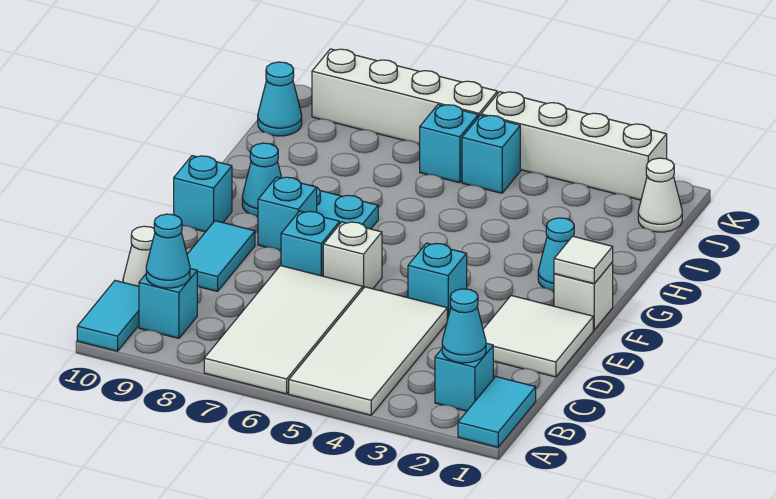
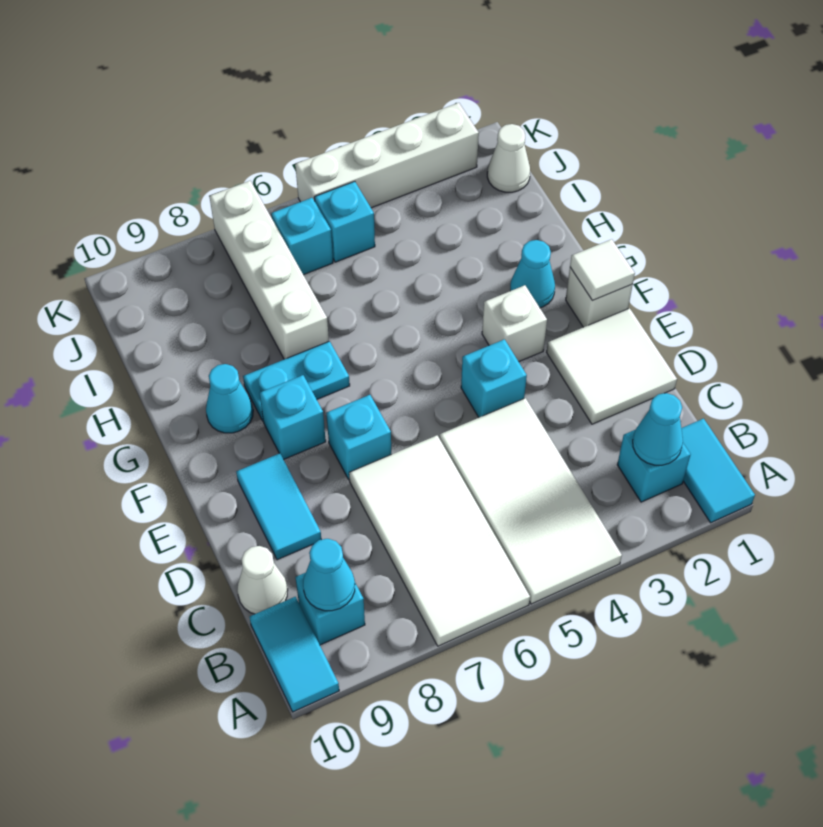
white 1x1 brick [323,222,382,289] -> white 1x1 brick moved to [482,285,547,362]
cyan 1x1 brick [174,156,232,232] -> none
cyan 1x1 cone [258,62,302,136] -> none
white 1x4 brick [312,49,497,144] -> white 1x4 brick turned to [209,181,329,359]

